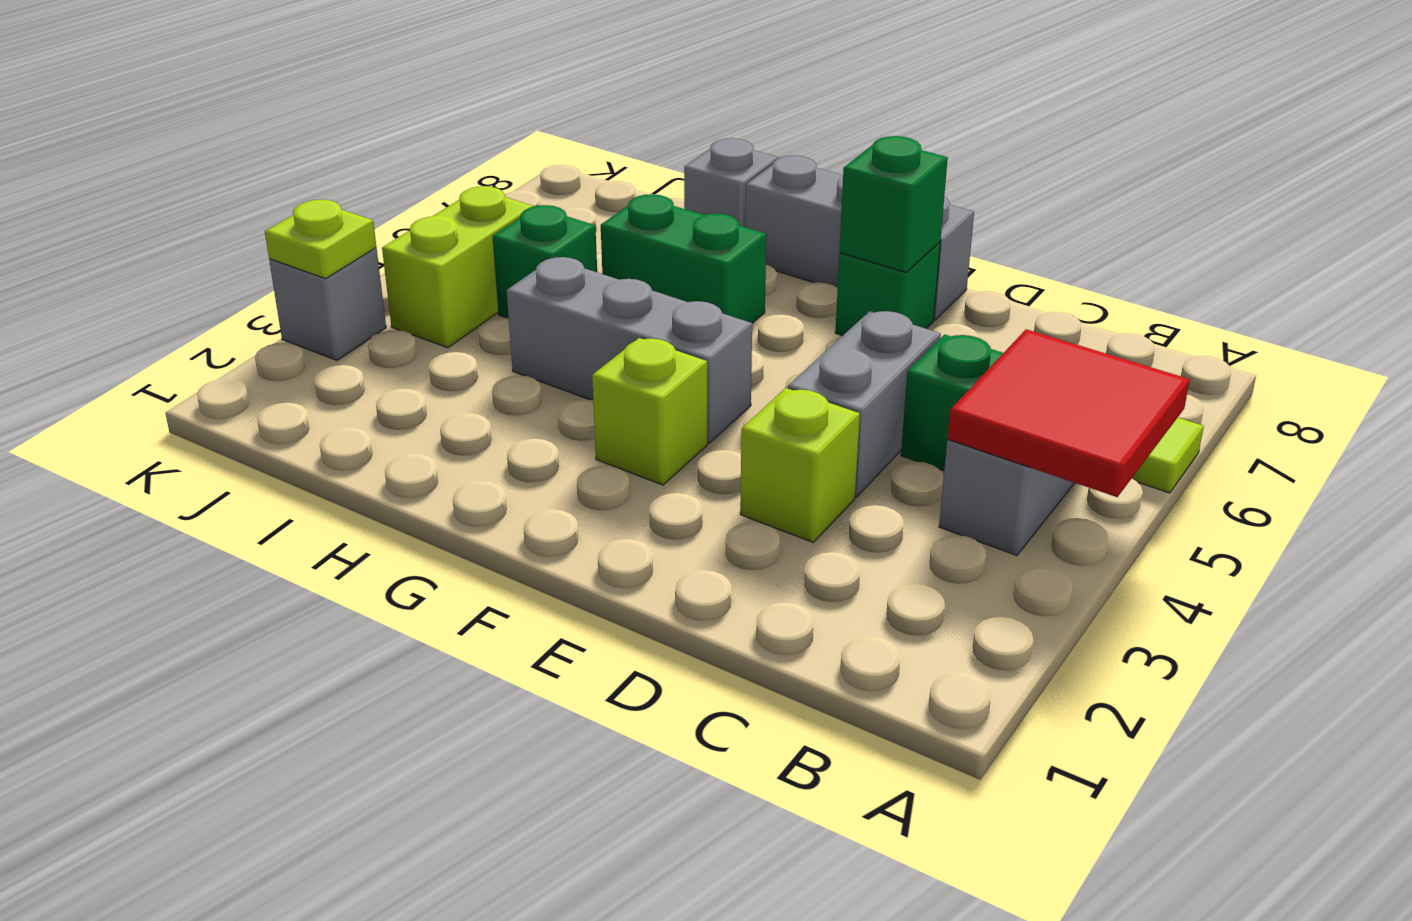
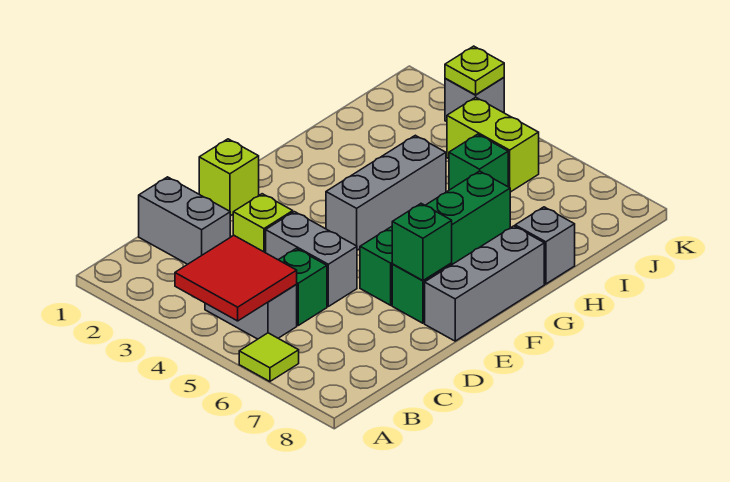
none -> grey 1x2 brick [139,177,230,264]
lime 1x1 brick [592,338,707,485] -> lime 1x1 brick moved to [199,139,259,216]
green 1x2 brick [601,194,767,323] -> green 1x4 brick [360,171,510,305]

